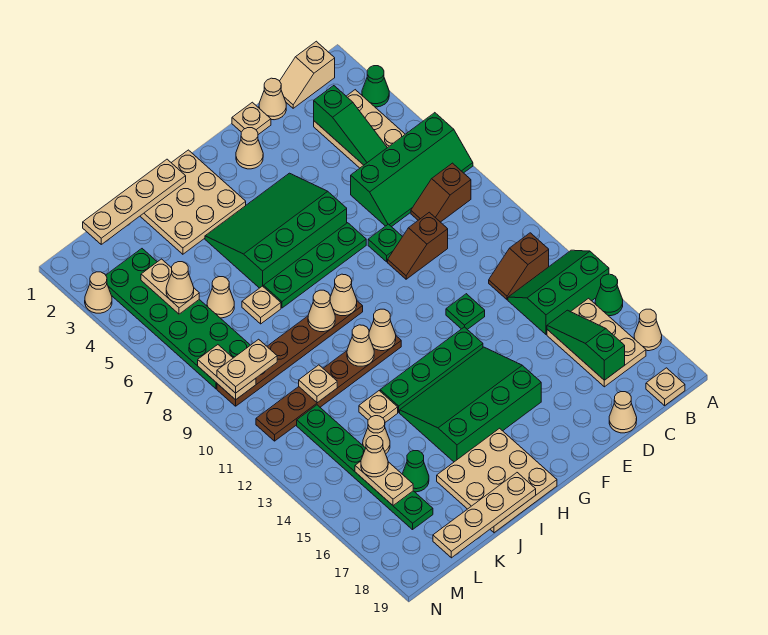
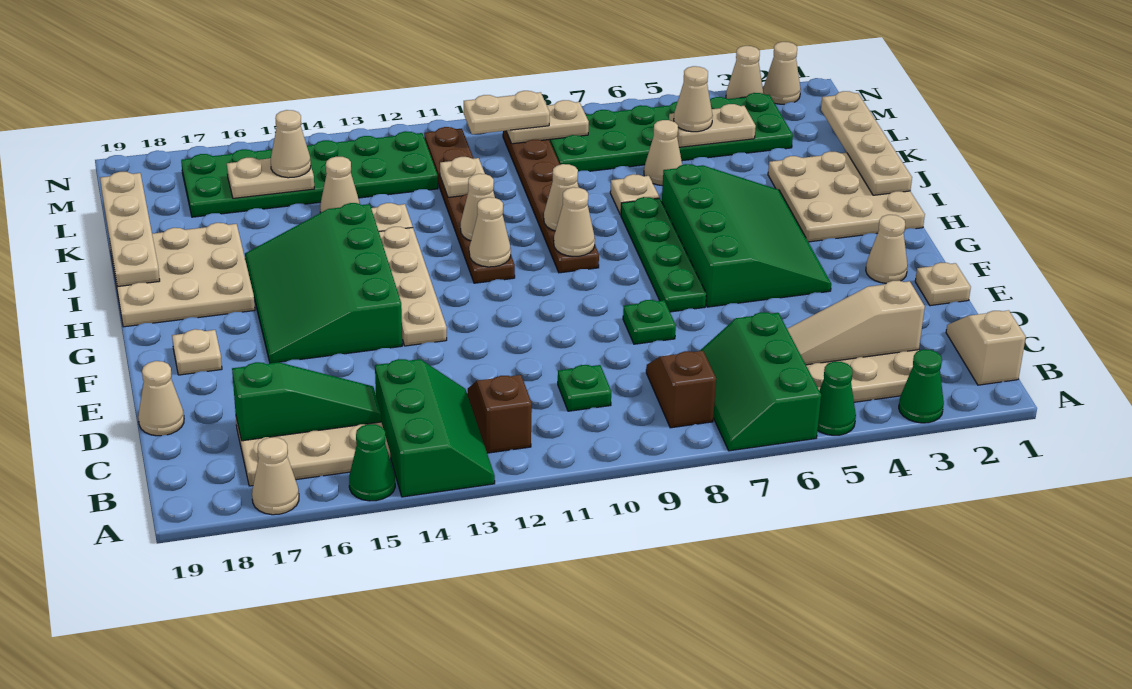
green 2x4 slope [351,113,473,227] -> green 2x3 slope [700,312,821,451]
tan 1x1 plate [646,368,685,406] -> tan 1x1 plate moved to [172,329,222,375]
green 1x3 slope [314,86,387,165] -> tan 1x3 slope [787,281,925,365]
tan 1x1 cone [259,78,286,120] -> tan 1x1 cone moved to [763,42,801,104]
brown 1x2 slope [388,212,448,279] -> none
green 1x1 plate [446,294,485,330] -> green 1x1 plate moved to [558,365,611,411]
green 1x4 plate [380,327,483,412] -> tan 1x4 plate [379,227,447,346]
green 3x4 slope [400,347,541,462] -> green 3x4 slope turned to [245,203,402,363]
green 1x1 cone [402,451,429,492] -> green 1x1 cone moved to [818,361,856,435]
tan 1x2 plate [217,339,277,393] -> tan 1x2 plate turned to [464,91,550,134]
green 1x6 plate [297,405,433,530] -> green 2x6 plate [181,131,438,217]

